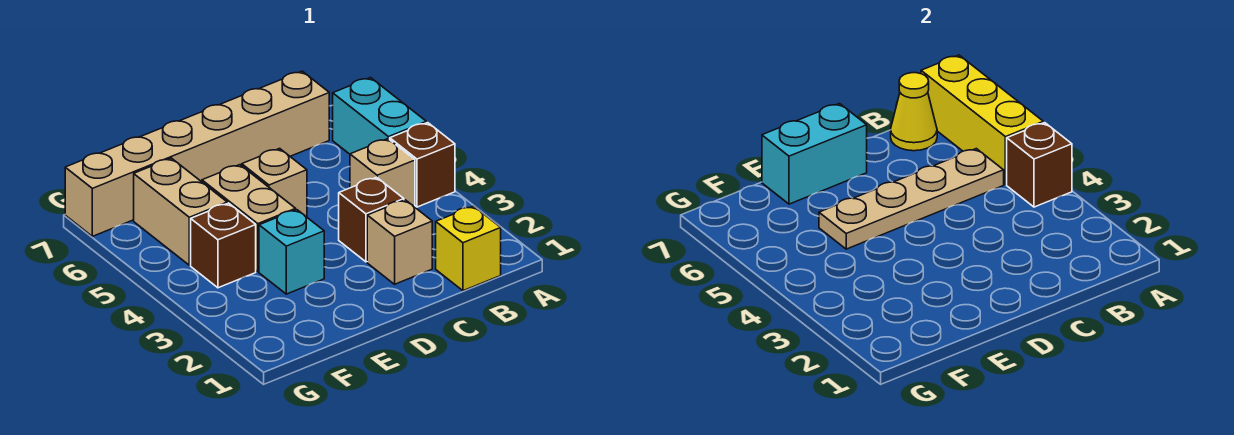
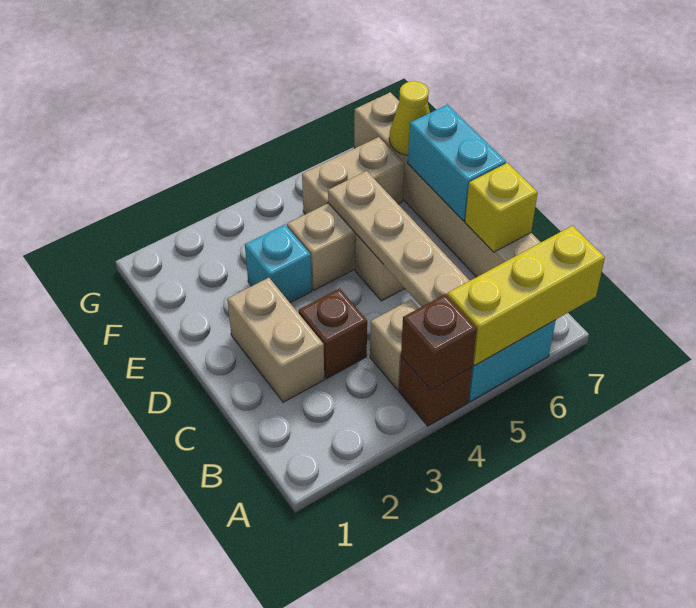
yellow 1x1 brick [436,206,501,291] -> yellow 1x1 brick moved to [465,163,538,252]
yellow 1x1 cone [891,73,937,151] -> yellow 1x1 cone moved to [389,81,430,155]
tan 1x1 brick [367,200,432,284] -> tan 1x2 brick [227,278,324,402]
brown 1x1 brick [191,203,256,288] -> none

